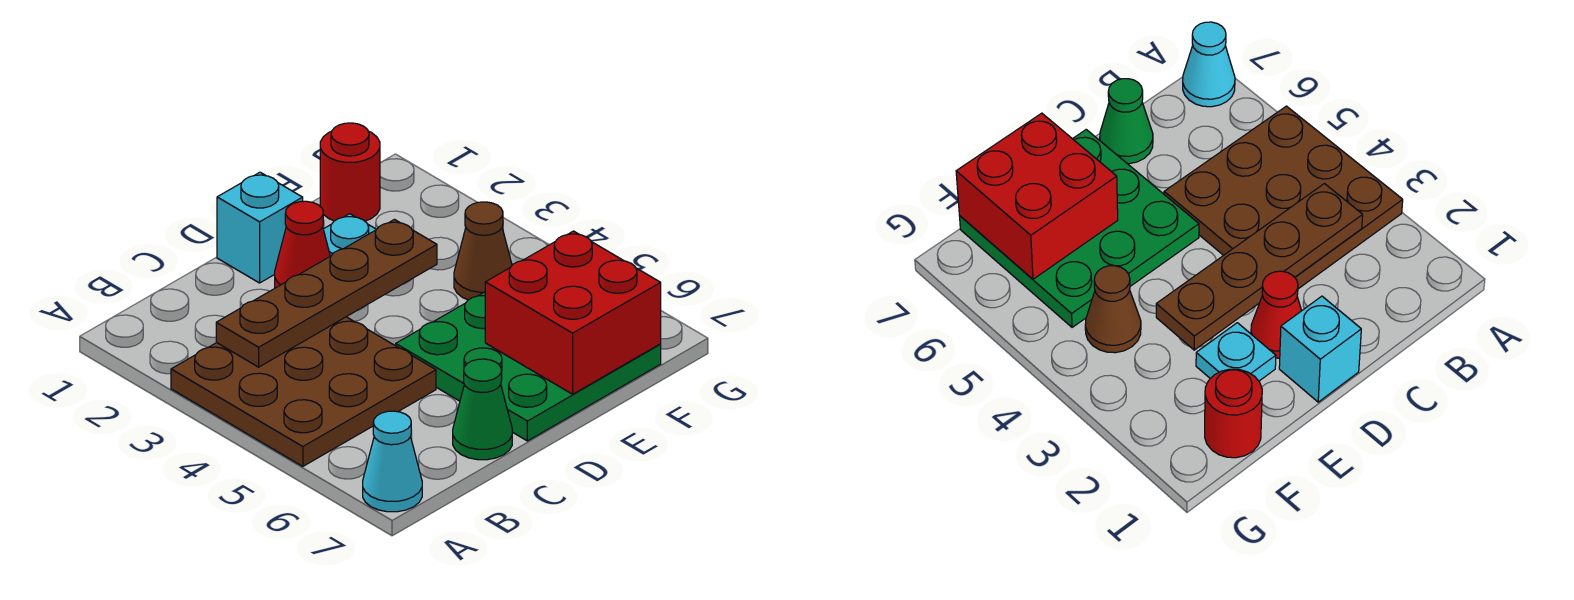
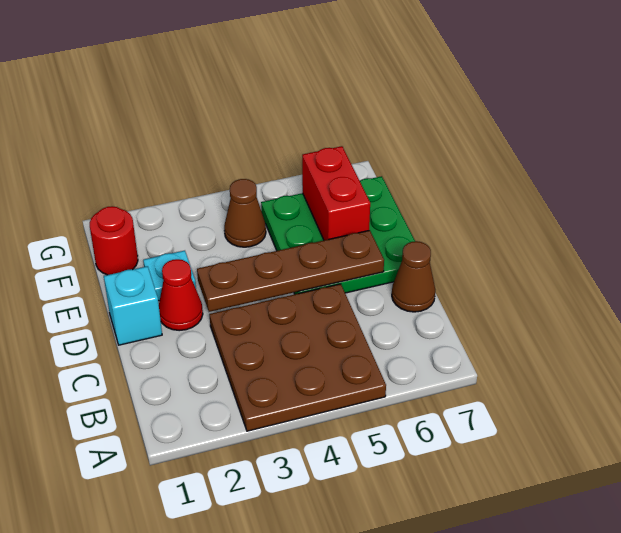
cyan 1x1 cone [363,411,422,512] -> none
brown 1x4 plate [216,219,437,367] -> brown 1x4 plate turned to [197,230,384,312]
green 1x1 cone [453,359,512,460] -> brown 1x1 cone [392,241,435,312]
red 2x2 brick [485,231,661,394] -> red 1x2 brick [302,146,370,240]

